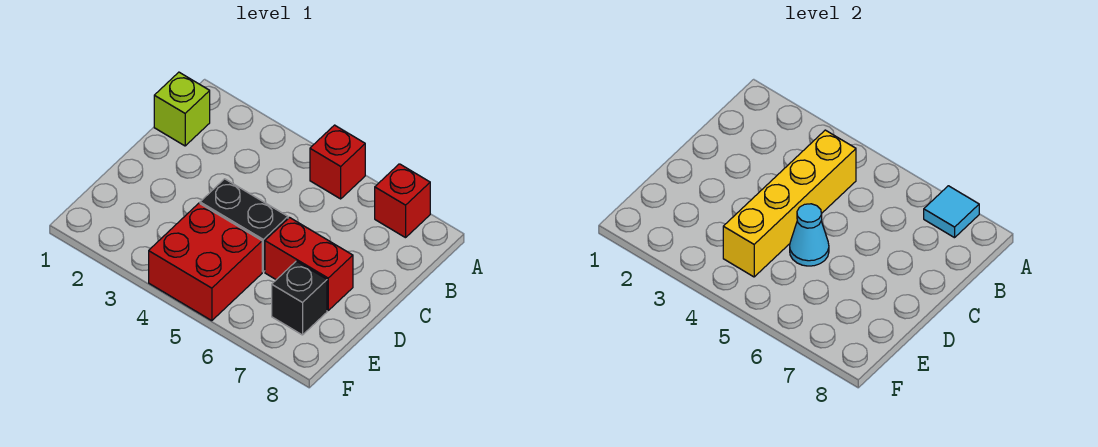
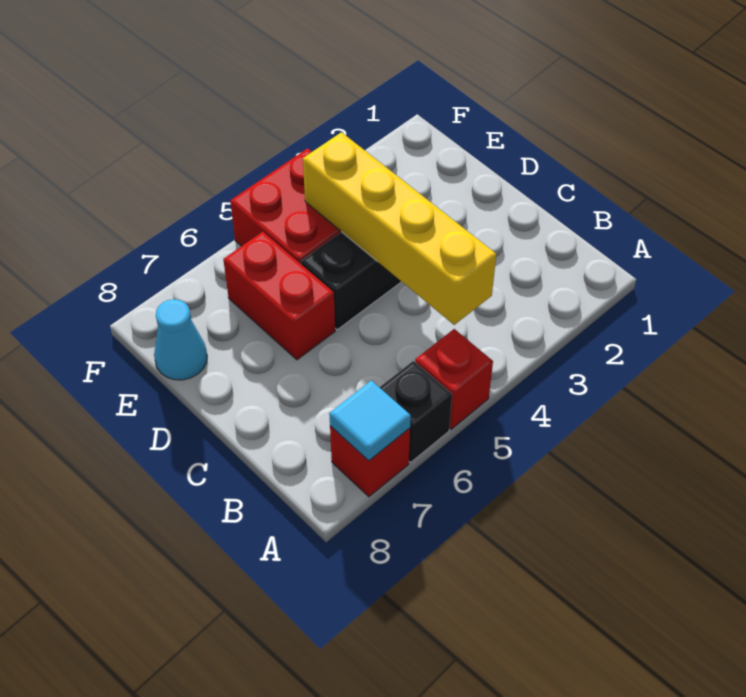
lime 1x1 brick [154,72,210,146] -> none
cyan 1x1 cone [790,204,829,266] -> cyan 1x1 cone moved to [154,299,207,380]
red 1x2 brick [265,218,353,310] -> red 1x2 brick turned to [223,232,335,360]
black 1x1 brick [272,261,327,335] -> black 1x1 brick moved to [379,361,452,462]

